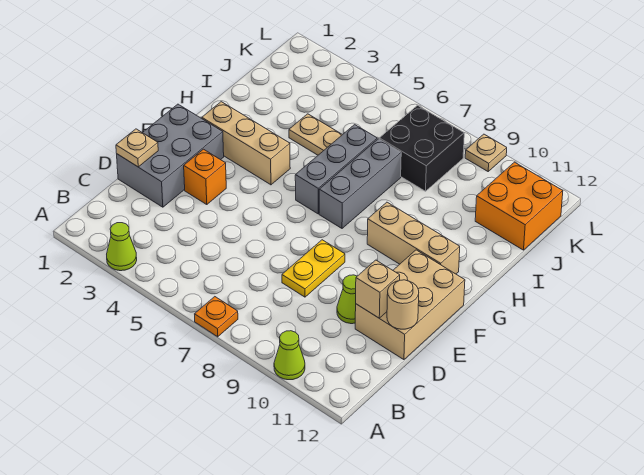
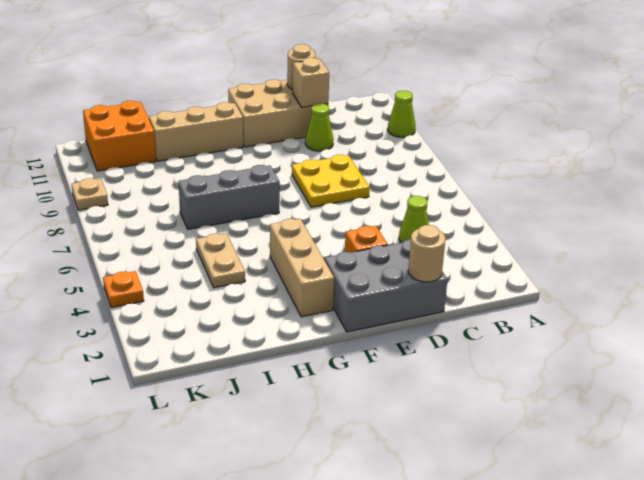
lime 1x1 cone [107,223,137,271] -> lime 1x1 cone moved to [399,196,429,243]
orange 1x1 plate [195,297,238,337] -> orange 1x1 plate moved to [103,271,144,308]
tan 1x1 plate [116,129,158,167] -> tan 1x1 round brick [408,225,446,282]
yellow 1x2 plate [282,240,345,297] -> yellow 2x2 plate [292,155,370,207]
grey 1x3 brick [295,125,377,214] -> none
tan 1x3 brick [367,202,460,274] -> tan 1x3 brick turned to [149,102,243,161]
black 2x2 brick [379,105,464,191] -> none

